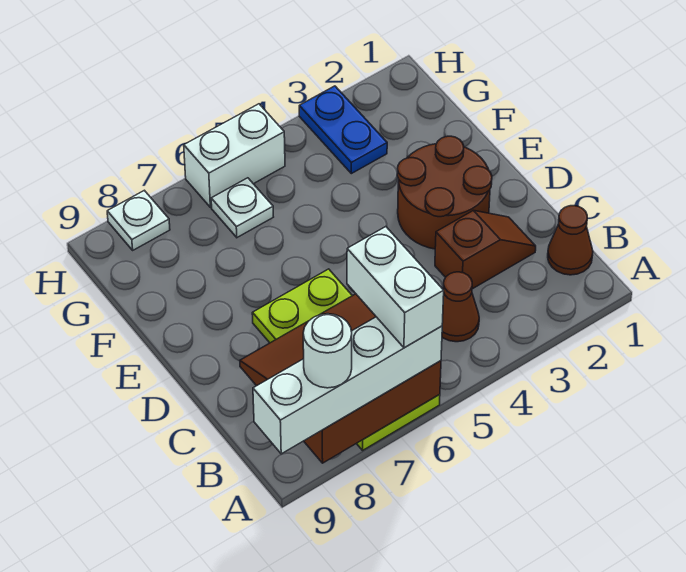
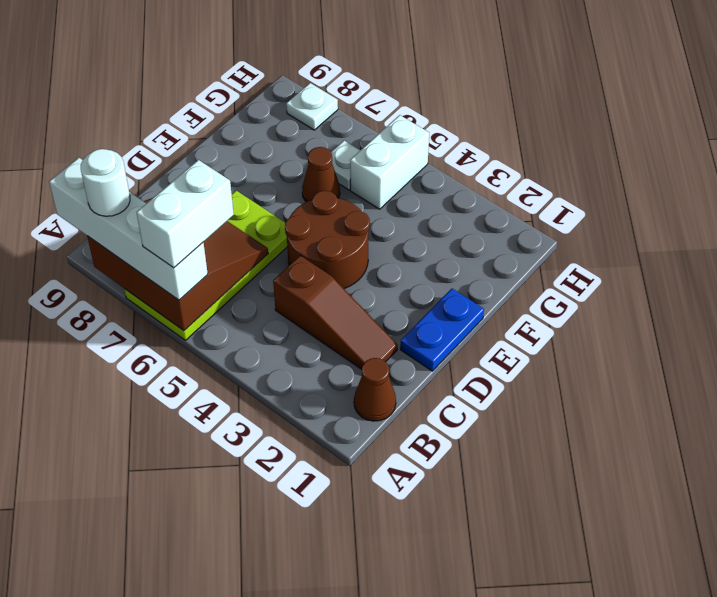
brown 1x1 cone [442,272,479,342] -> brown 1x1 cone moved to [302,147,340,202]
brown 1x2 slope [435,211,536,289] -> brown 1x3 slope [273,256,398,369]
brown 2x2 round brick [397,136,492,249] -> brown 2x2 round brick moved to [285,191,370,288]
blue 1x2 plate [299,86,387,174] -> blue 1x2 plate moved to [400,289,484,371]
white 1x2 brick [184,104,285,207] -> white 1x2 brick turned to [350,115,429,209]

